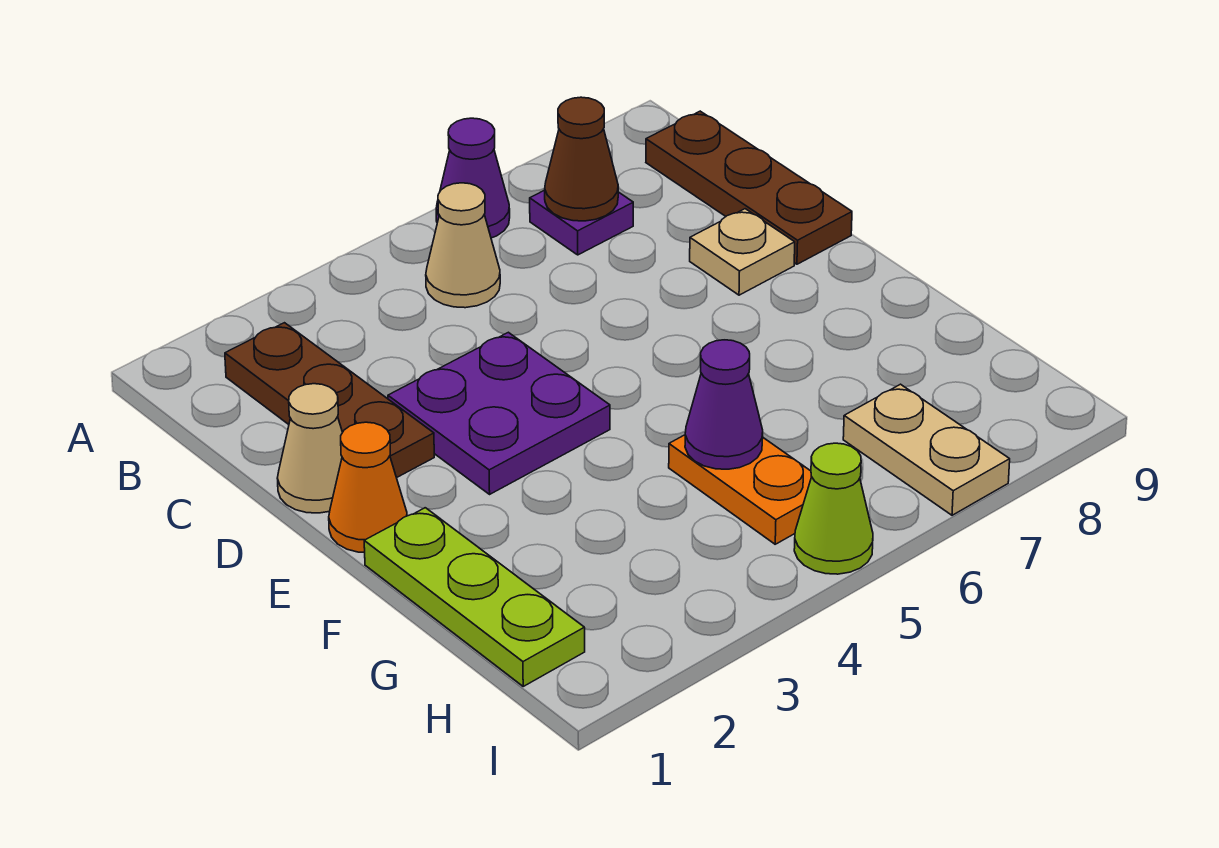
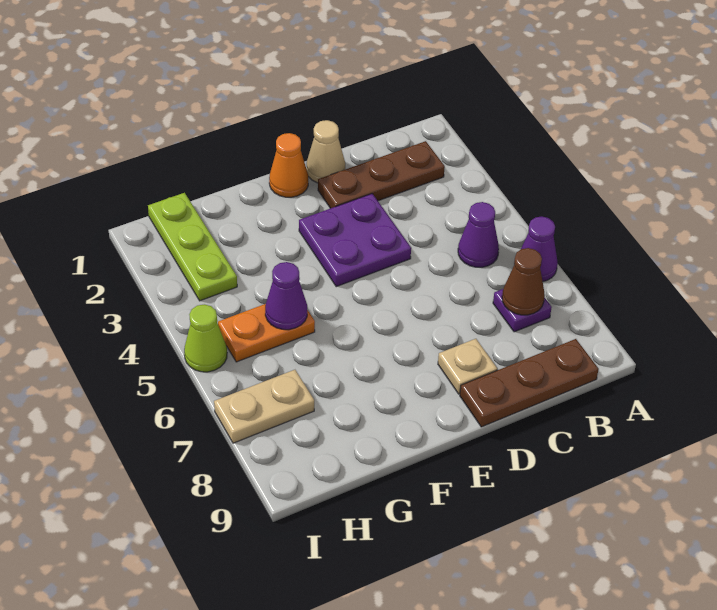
tan 1x1 cone [426,183,500,308] -> purple 1x1 cone [458,202,499,267]
lime 1x3 plate [364,508,585,686] -> lime 1x3 plate turned to [148,193,237,301]

